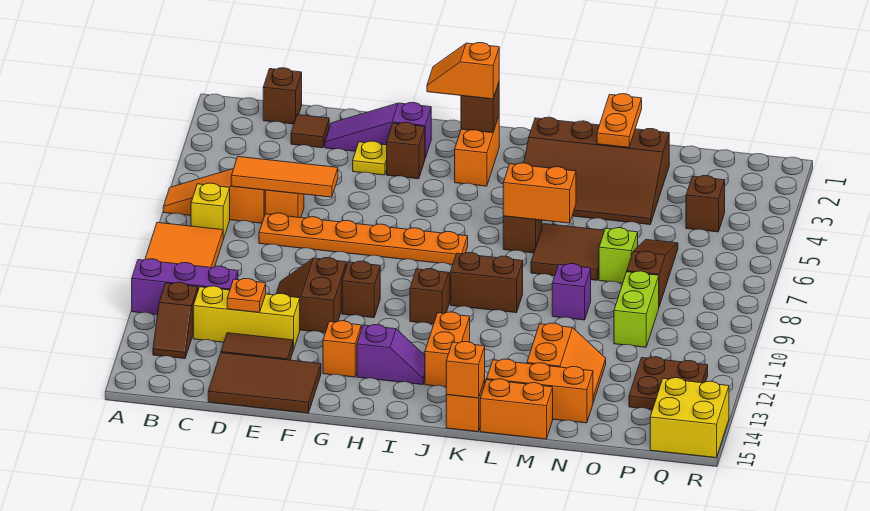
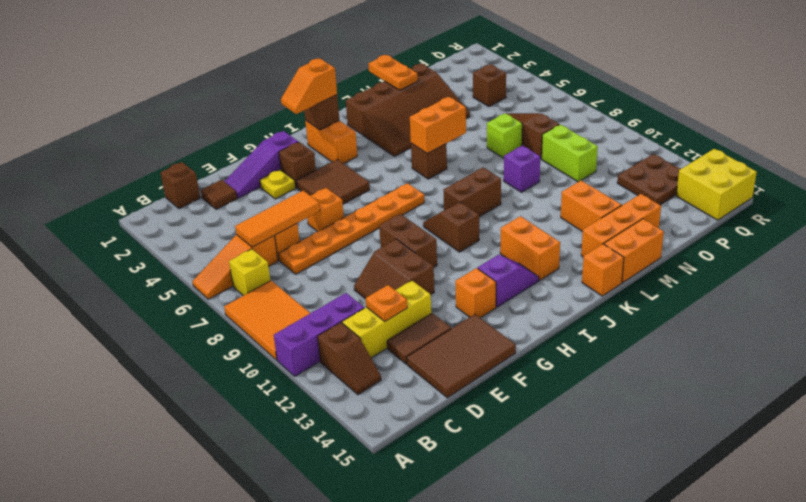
brown 1x1 brick [342,261,380,318] -> brown 1x2 brick [379,214,437,267]
orange 1x1 brick [446,342,485,398] -> orange 1x1 brick moved to [307,188,344,232]
brown 2x2 tile [531,224,604,280] -> brown 2x2 tile moved to [297,159,370,204]

